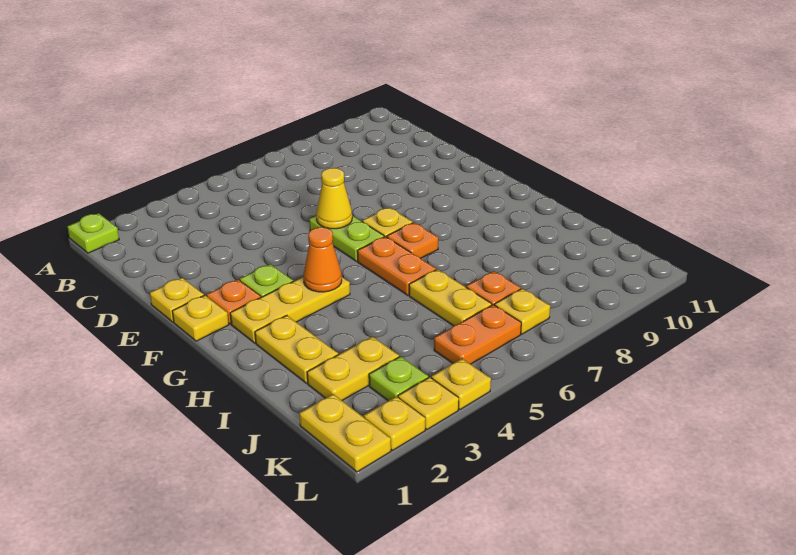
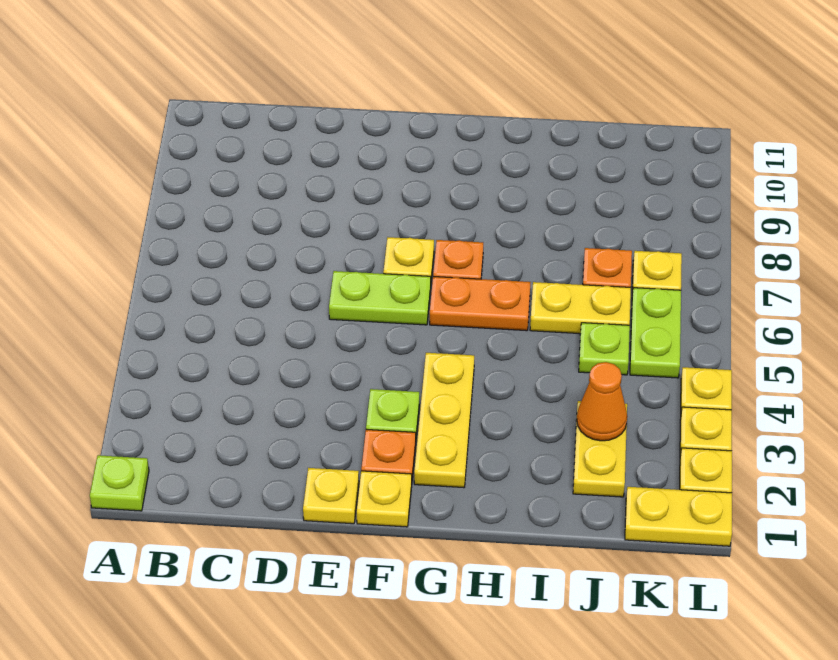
yellow 1x1 cone [316,168,352,229] -> none
orange 1x1 cone [303,227,342,292] -> orange 1x1 cone moved to [577,362,627,441]
yellow 1x2 plate [255,315,338,383] -> none
lime 1x1 plate [369,356,429,401] -> lime 1x1 plate moved to [579,323,630,375]
orange 1x2 plate [434,305,521,364] -> lime 1x2 plate [630,288,681,378]

